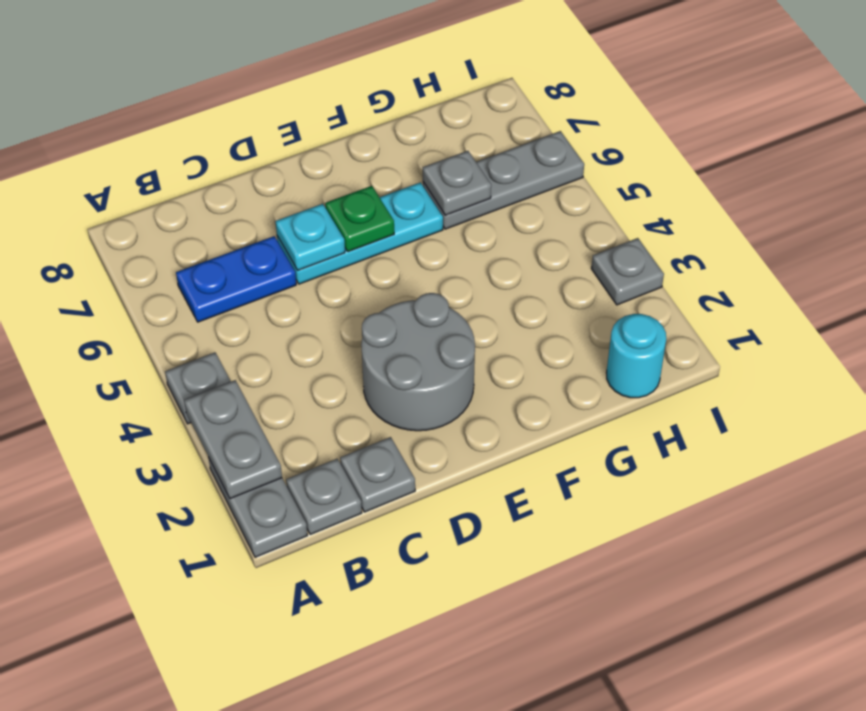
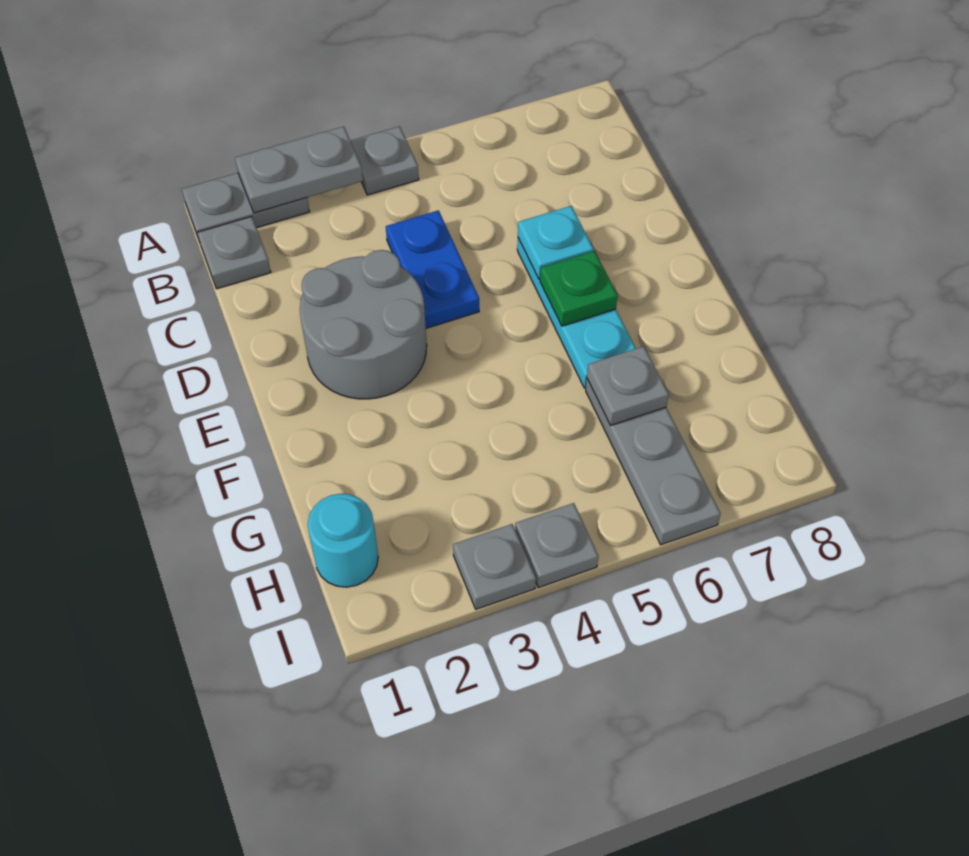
blue 1x2 plate [176,236,296,322] -> blue 1x2 plate moved to [386,210,479,328]
grey 1x1 plate [340,437,415,512] -> grey 1x1 plate moved to [515,503,598,588]

